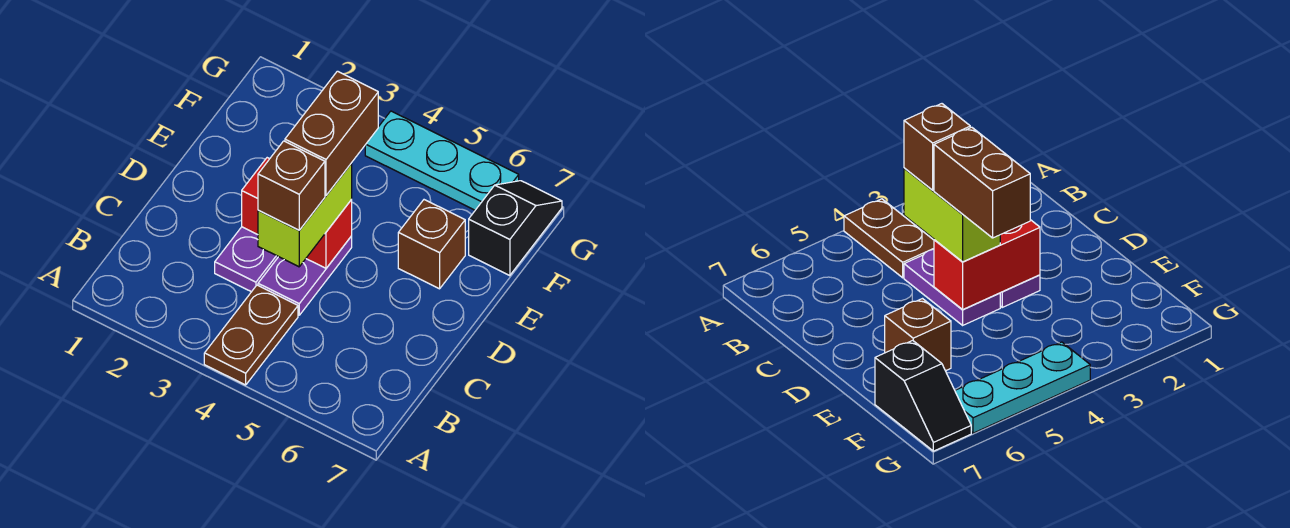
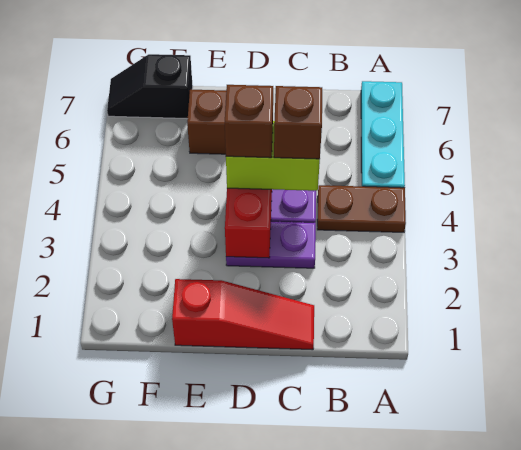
none -> red 1x3 slope [172,279,314,350]
brown 1x2 brick [285,71,378,195] -> brown 1x1 brick [225,85,273,158]
cyan 1x3 plate [365,111,519,210] -> cyan 1x3 plate moved to [361,81,405,188]

